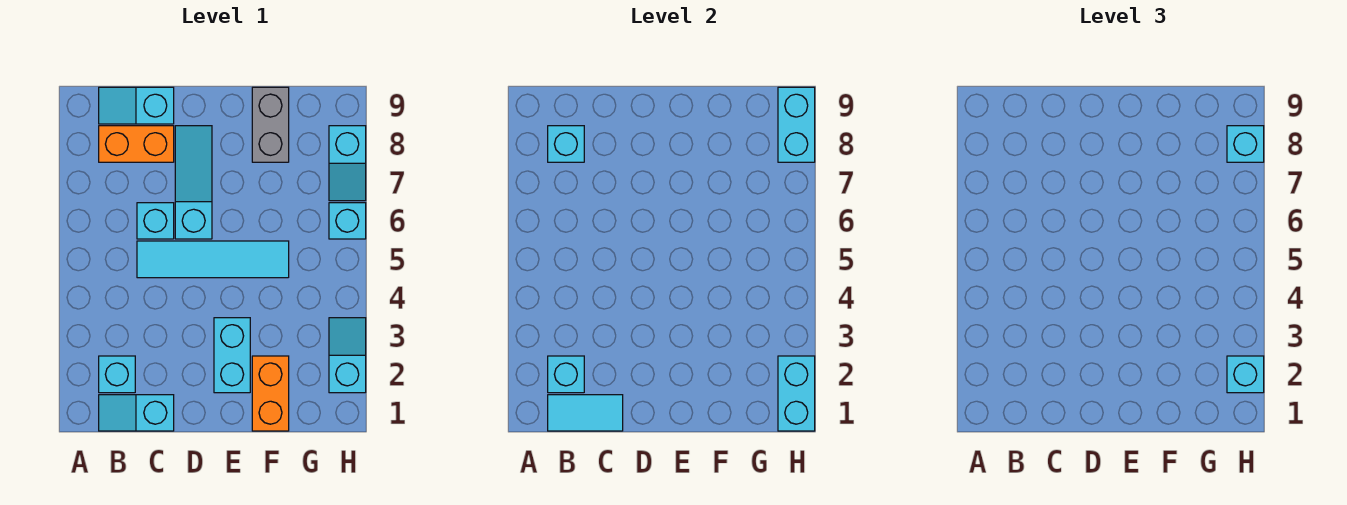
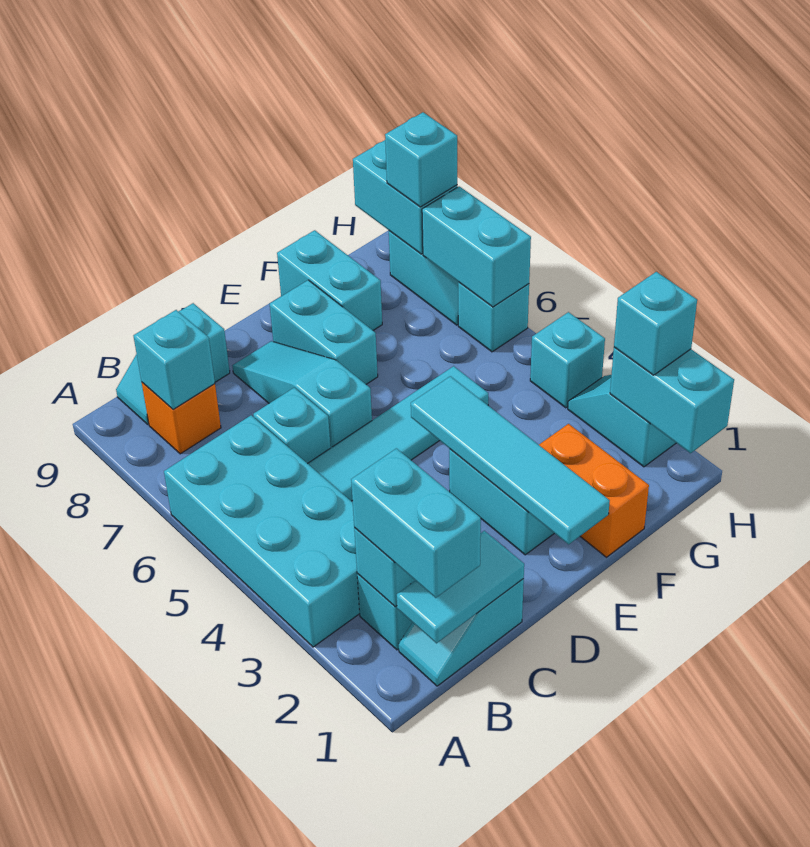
none -> cyan 2x4 brick [164,415,360,647]
none -> cyan 1x2 brick [351,448,481,598]
orange 1x2 brick [99,126,174,162] -> orange 1x1 brick [142,383,221,454]
none -> cyan 1x4 tile [411,376,610,544]
none -> cyan 1x2 brick [270,280,378,384]
grey 1x2 brick [252,87,289,162] -> cyan 1x2 brick [277,230,382,330]
none -> cyan 1x1 brick [530,312,605,408]
none -> cyan 1x2 brick [422,186,531,307]

